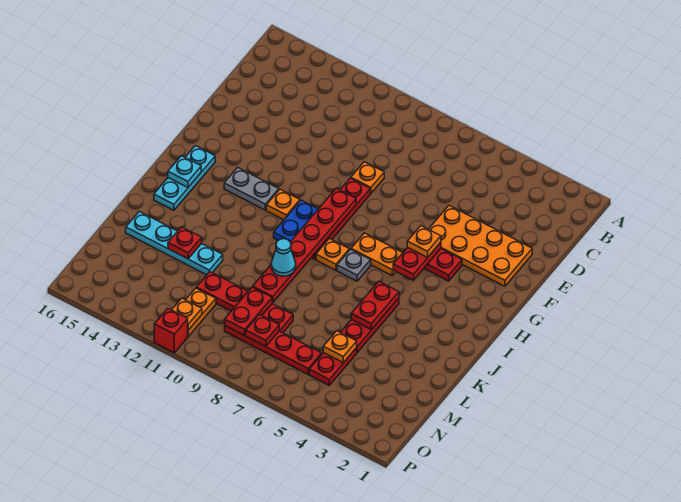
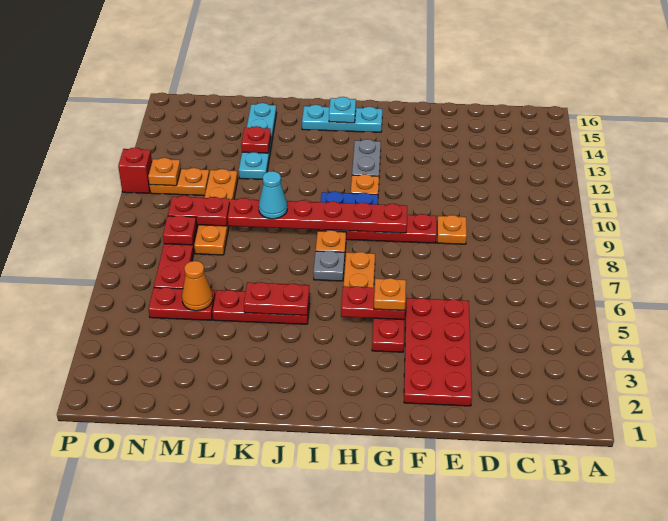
orange 2x4 plate [429,206,532,286] -> red 2x4 plate [404,298,472,406]
orange 1x1 plate [323,331,357,363] -> orange 1x1 cone [182,261,213,311]
red 1x4 plate [196,272,293,333] -> orange 1x4 plate [194,169,238,255]

